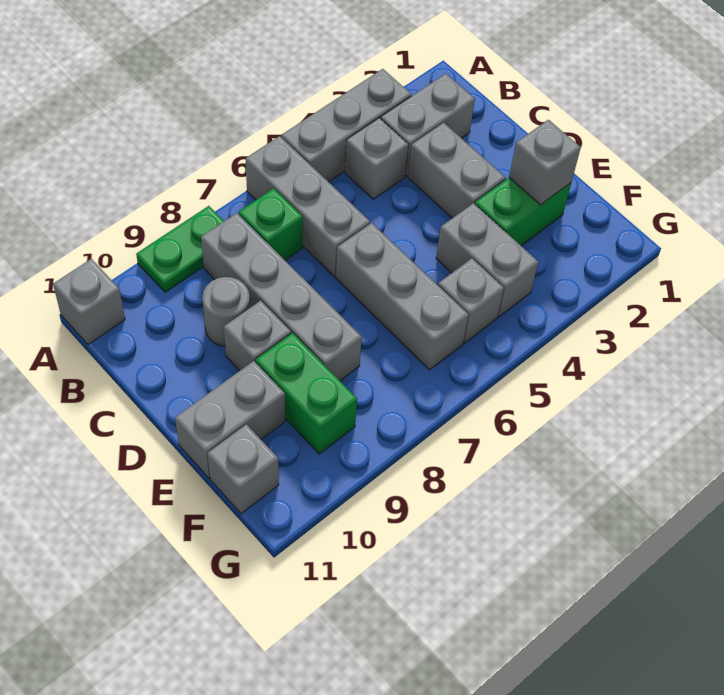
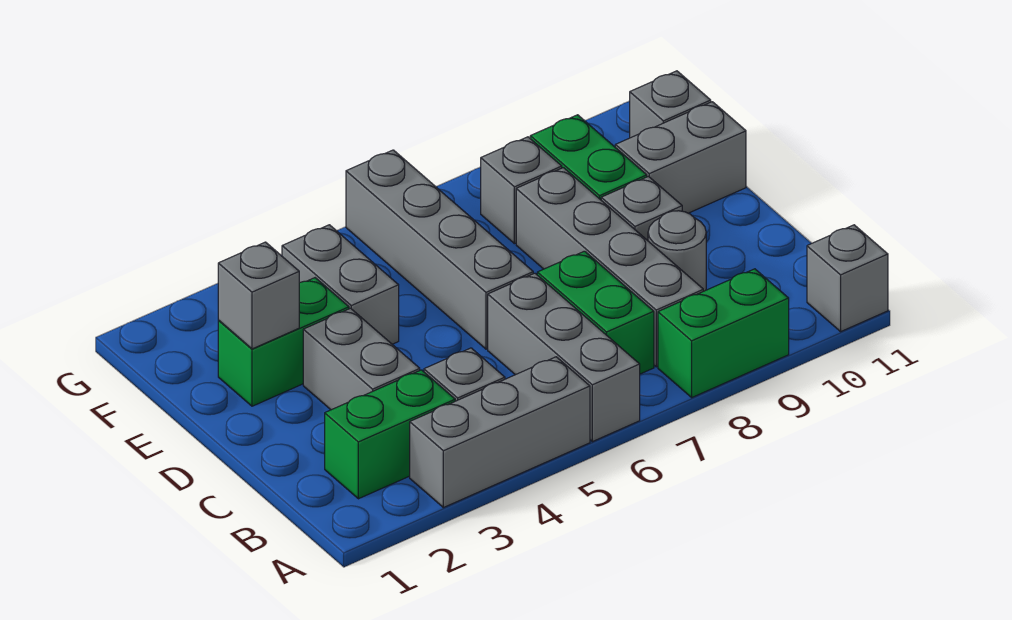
green 1x2 plate [136,206,224,292] -> green 1x2 brick [658,269,789,397]
grey 1x2 brick [381,74,475,176] -> green 1x2 brick [325,370,455,499]
green 1x1 brick [239,188,303,260] -> green 1x2 brick [537,251,654,374]
grey 1x3 brick [336,223,468,370] -> grey 1x4 brick [346,150,533,349]
grey 1x1 brick [438,259,504,343] -> grey 1x1 brick moved to [481,137,562,244]

